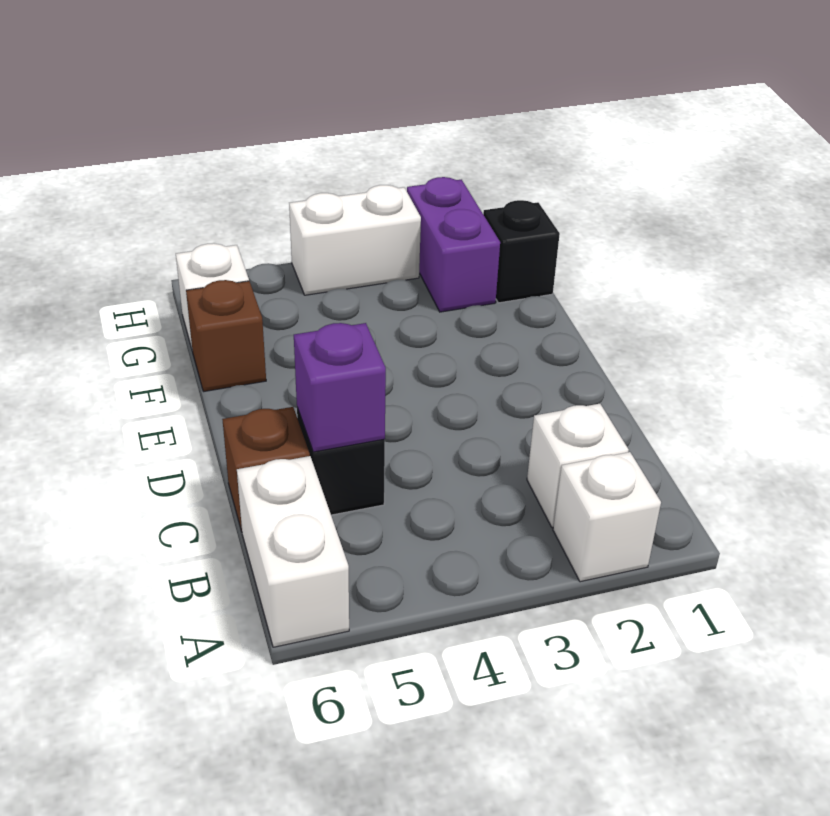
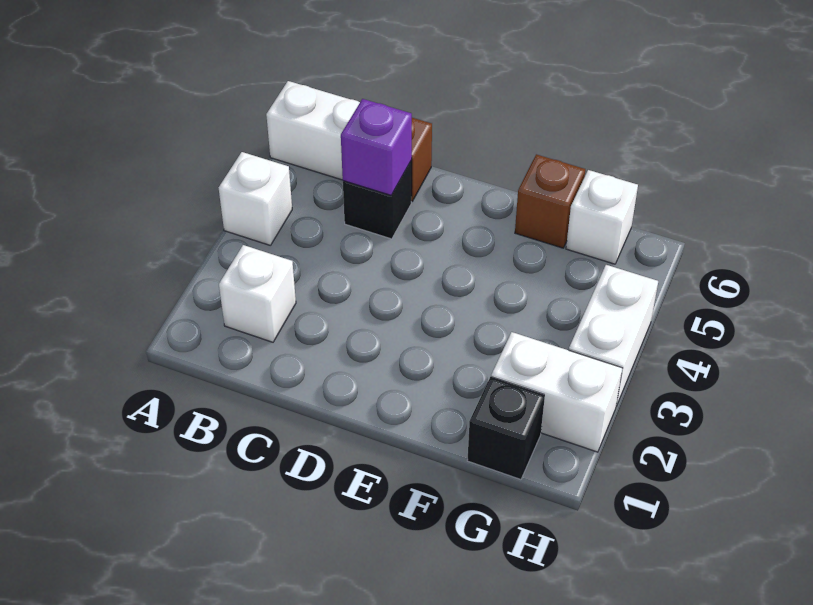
white 1x1 brick [553,452,661,582] -> white 1x1 brick moved to [219,152,292,245]
purple 1x2 brick [407,177,500,312] -> white 1x2 brick [491,332,622,452]

